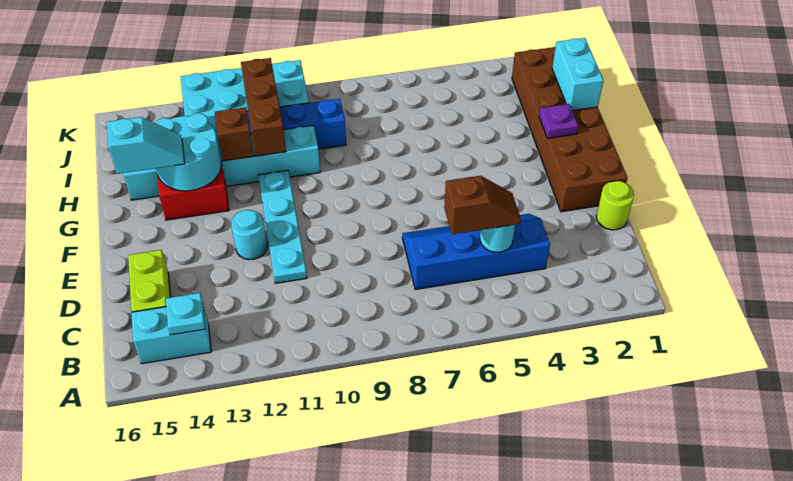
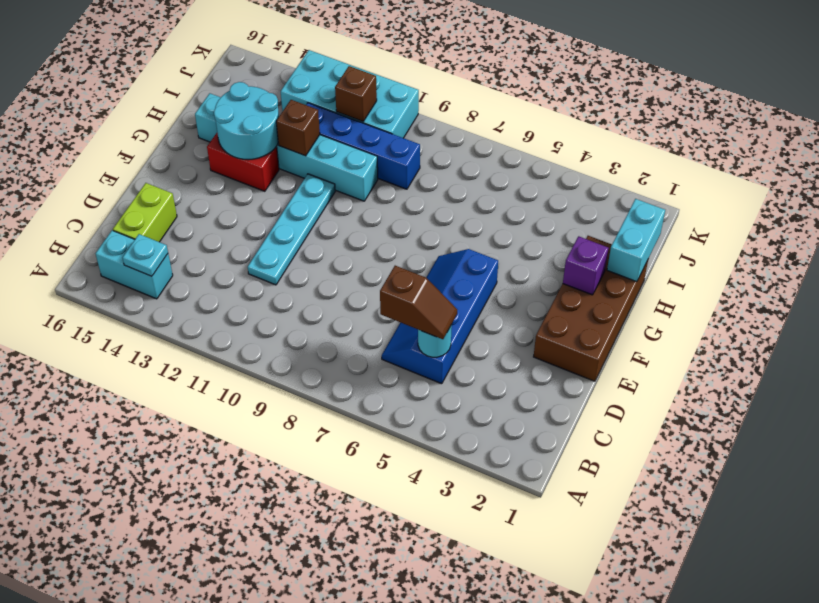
blue 2x4 slope [402,214,550,290] -> blue 2x4 slope turned to [382,249,498,384]
lime 1x1 round brick [596,181,634,230] -> none
brown 2x6 brick [512,47,627,212] -> brown 2x4 brick [534,236,648,381]
cyan 1x1 round brick [231,210,267,260] -> none
purple 1x1 plate [539,104,578,138] -> purple 1x1 brick [563,236,609,295]
cyan 1x2 slope [107,117,185,174] -> none
brown 1x3 brick [241,58,286,156] -> brown 1x1 brick [335,66,377,122]

